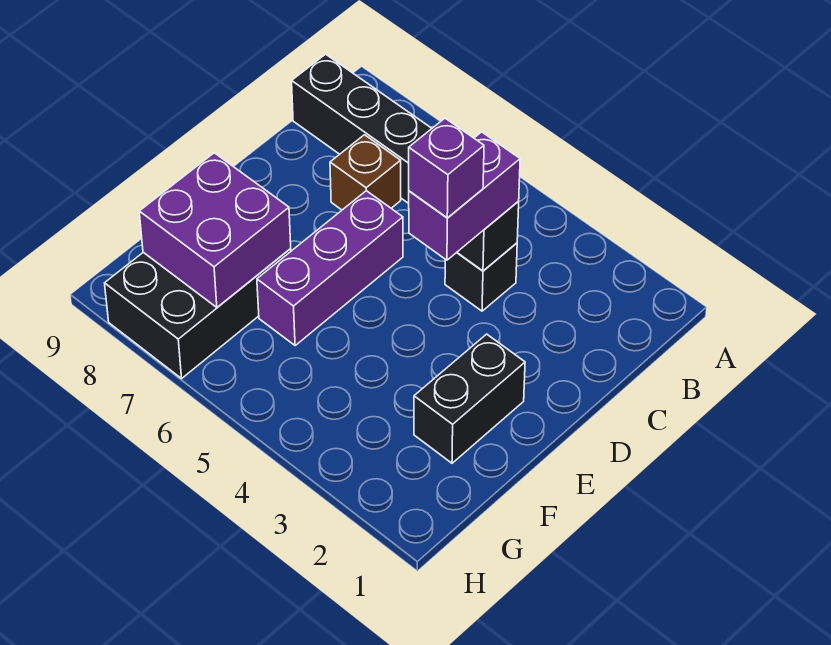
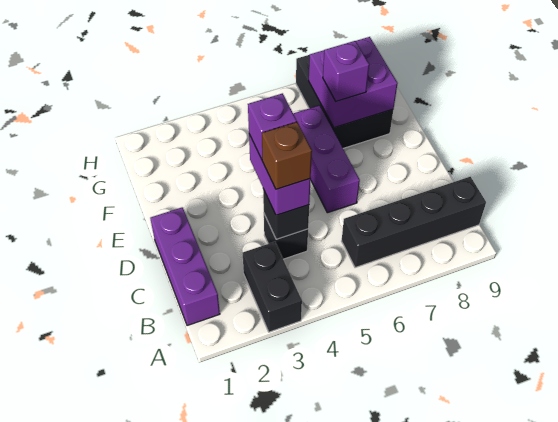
none -> purple 1x3 brick [150,207,220,326]
brown 1x1 brick [330,135,401,210] -> brown 1x1 brick moved to [262,122,312,189]
black 1x2 brick [414,334,525,463] -> black 1x2 brick moved to [243,242,302,332]
none -> purple 1x1 brick [323,41,369,101]

